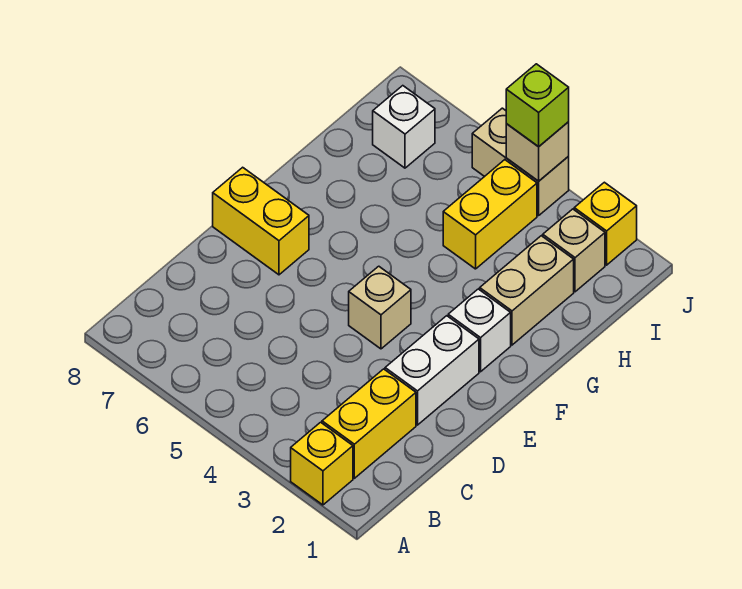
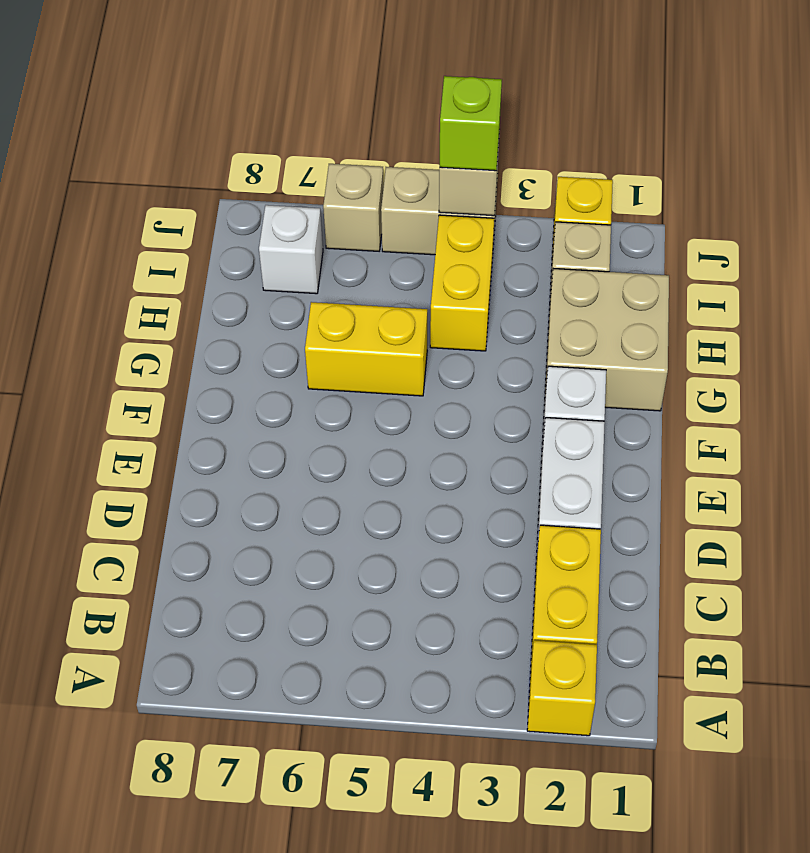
tan 1x1 brick [349,266,411,349] -> tan 1x1 brick moved to [323,164,384,251]
yellow 1x2 brick [213,167,309,275] -> yellow 1x2 brick moved to [305,302,427,396]
tan 1x2 brick [480,236,574,345] -> tan 2x2 brick [545,269,669,411]

